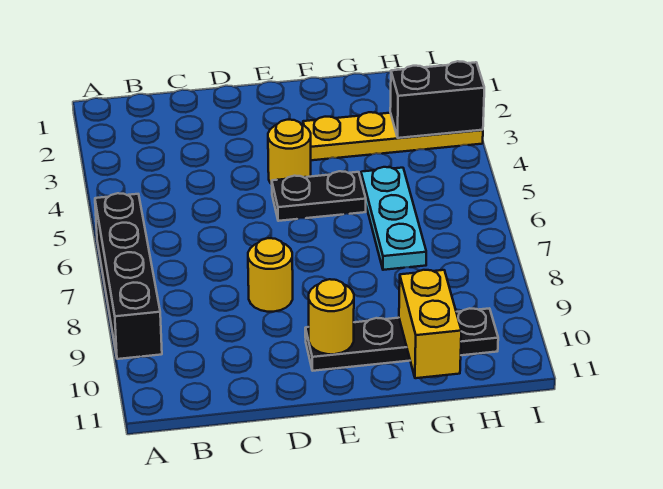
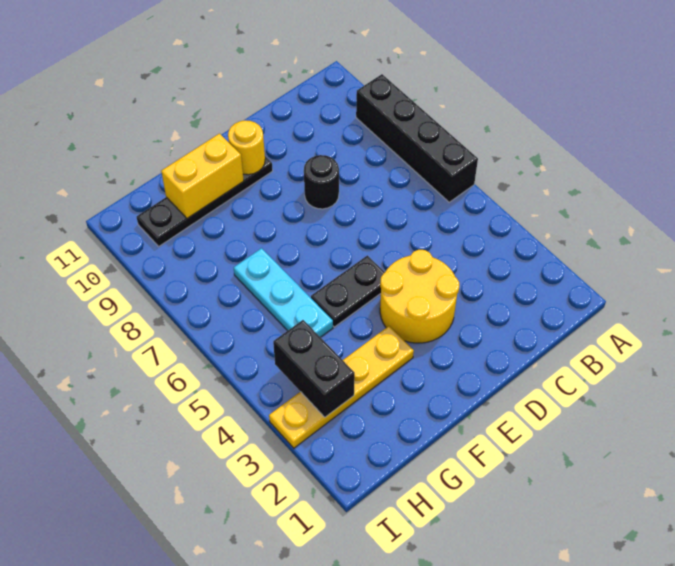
yellow 1x1 round brick [248,238,293,312] -> black 1x1 round brick [304,155,339,209]
yellow 1x1 round brick [268,120,311,184] -> yellow 2x2 round brick [380,250,459,343]
yellow 1x2 brick [399,270,461,378] -> yellow 1x2 brick turned to [161,134,244,218]
black 1x2 brick [390,61,484,138] -> black 1x2 brick turned to [273,320,355,417]

